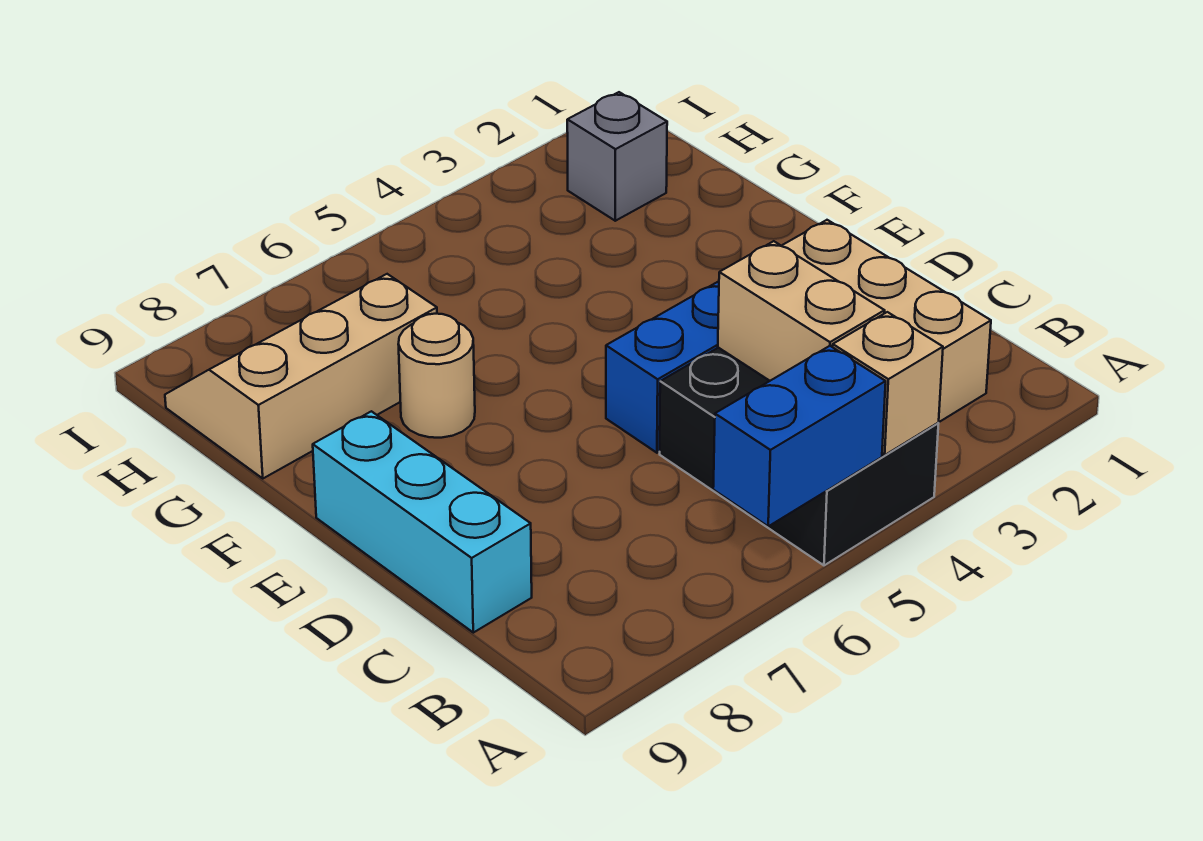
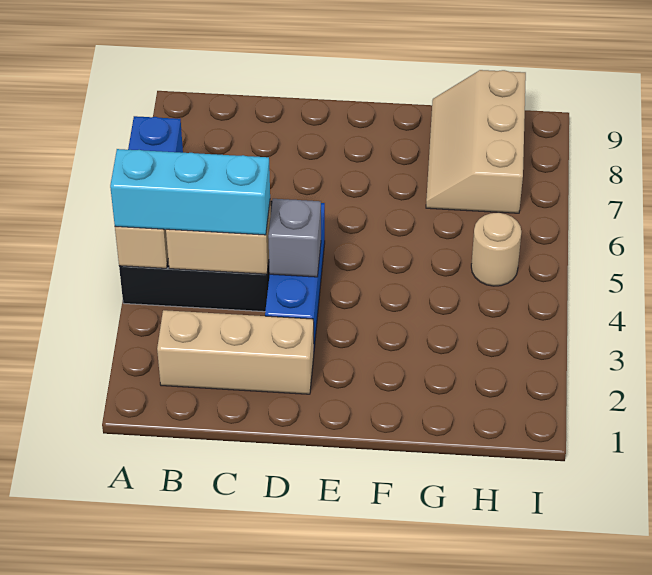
cyan 1x3 brick [313,411,532,633] -> cyan 1x3 brick moved to [110,149,270,235]
tan 1x1 round brick [398,314,475,438] -> tan 1x1 round brick moved to [471,212,521,286]
tan 2x3 slope [165,274,437,478] -> tan 2x3 slope turned to [426,70,526,213]
grey 1x1 brick [567,92,667,221] -> grey 1x1 brick moved to [268,199,321,277]

